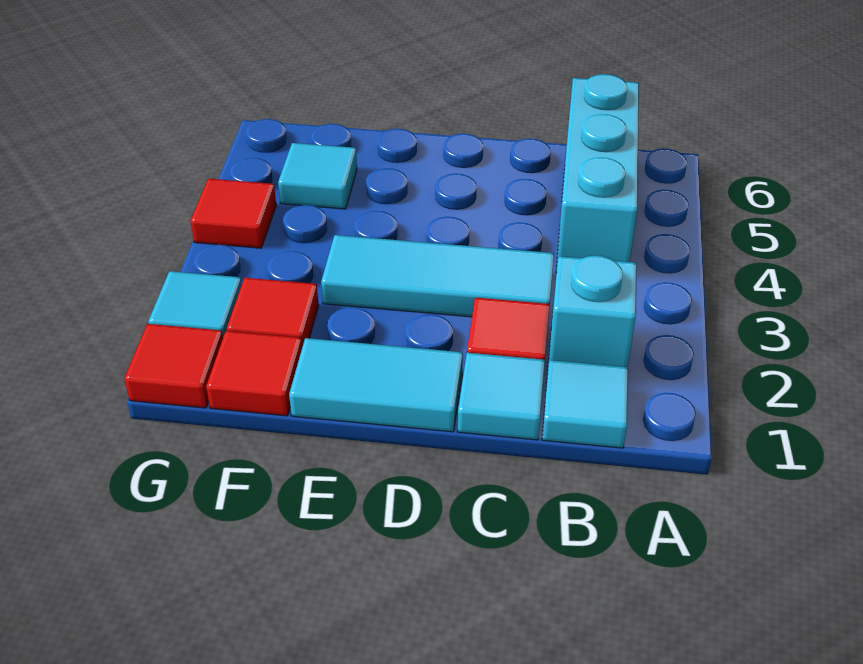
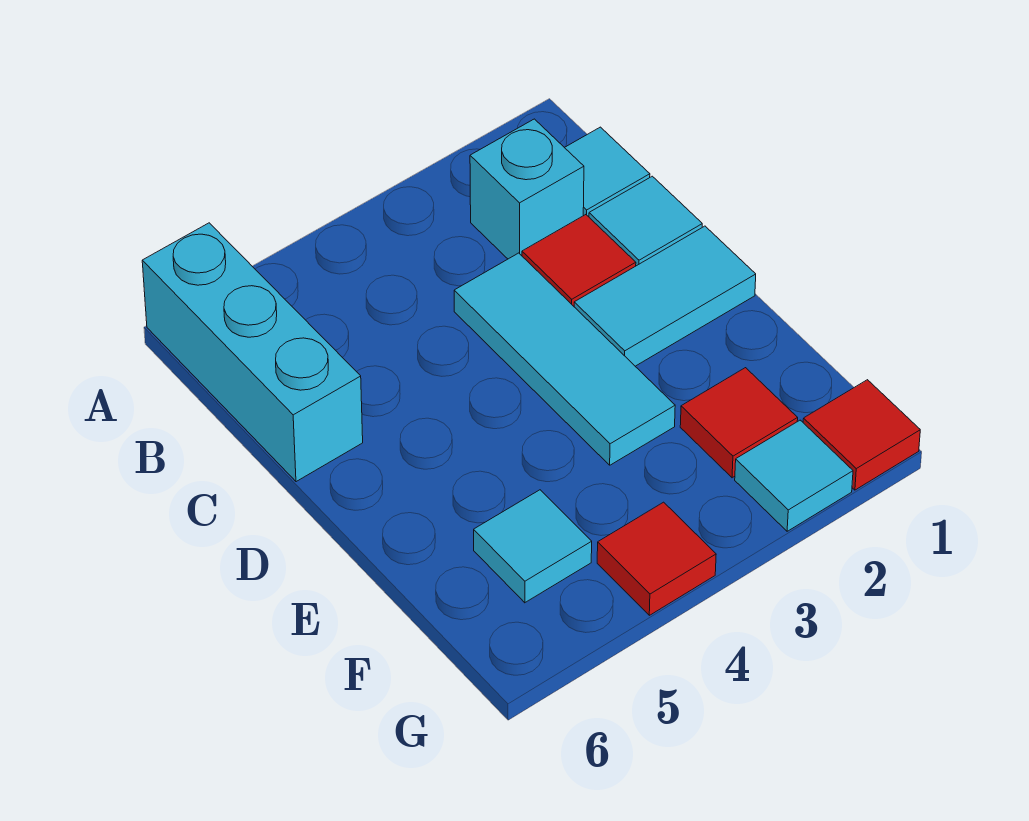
cyan 1x3 brick [556,74,639,273] -> cyan 1x3 brick turned to [142,223,363,482]
cyan 1x2 tile [289,338,463,432] -> cyan 1x2 tile turned to [574,226,756,366]
red 1x1 tile [206,331,302,416] -> none

